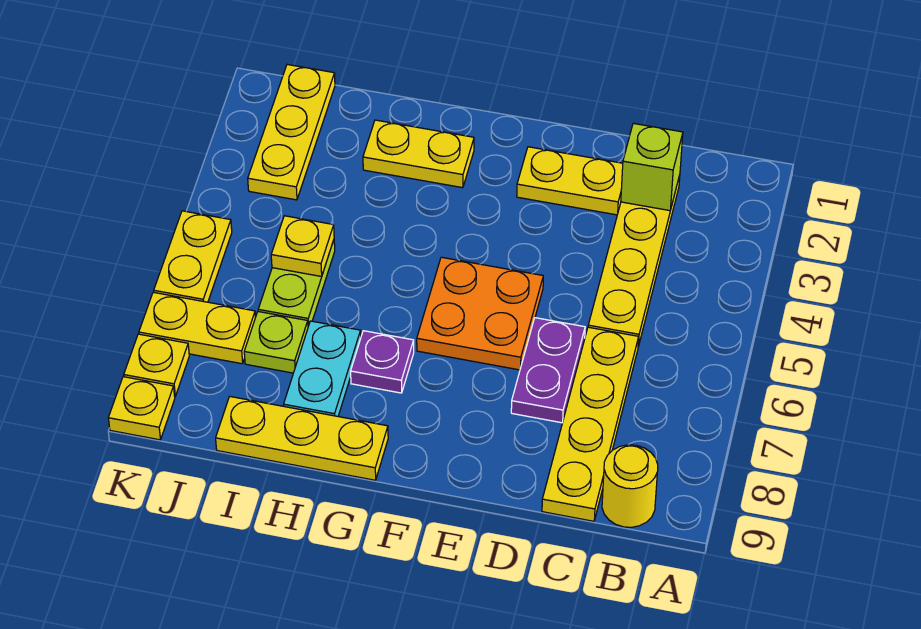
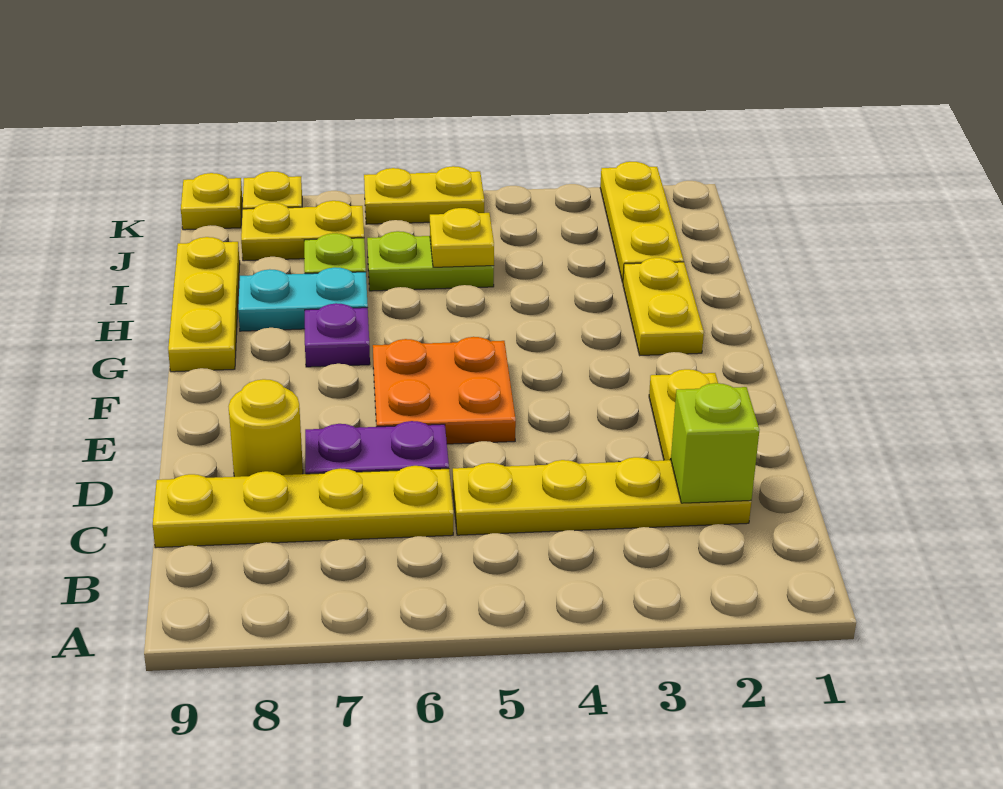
yellow 1x1 round brick [602,445,658,527] -> yellow 1x1 round brick moved to [228,379,303,477]
yellow 1x3 plate [248,65,335,200] -> yellow 1x3 plate turned to [600,162,684,283]
yellow 1x2 plate [139,292,256,364] -> yellow 1x2 plate turned to [241,201,364,261]

